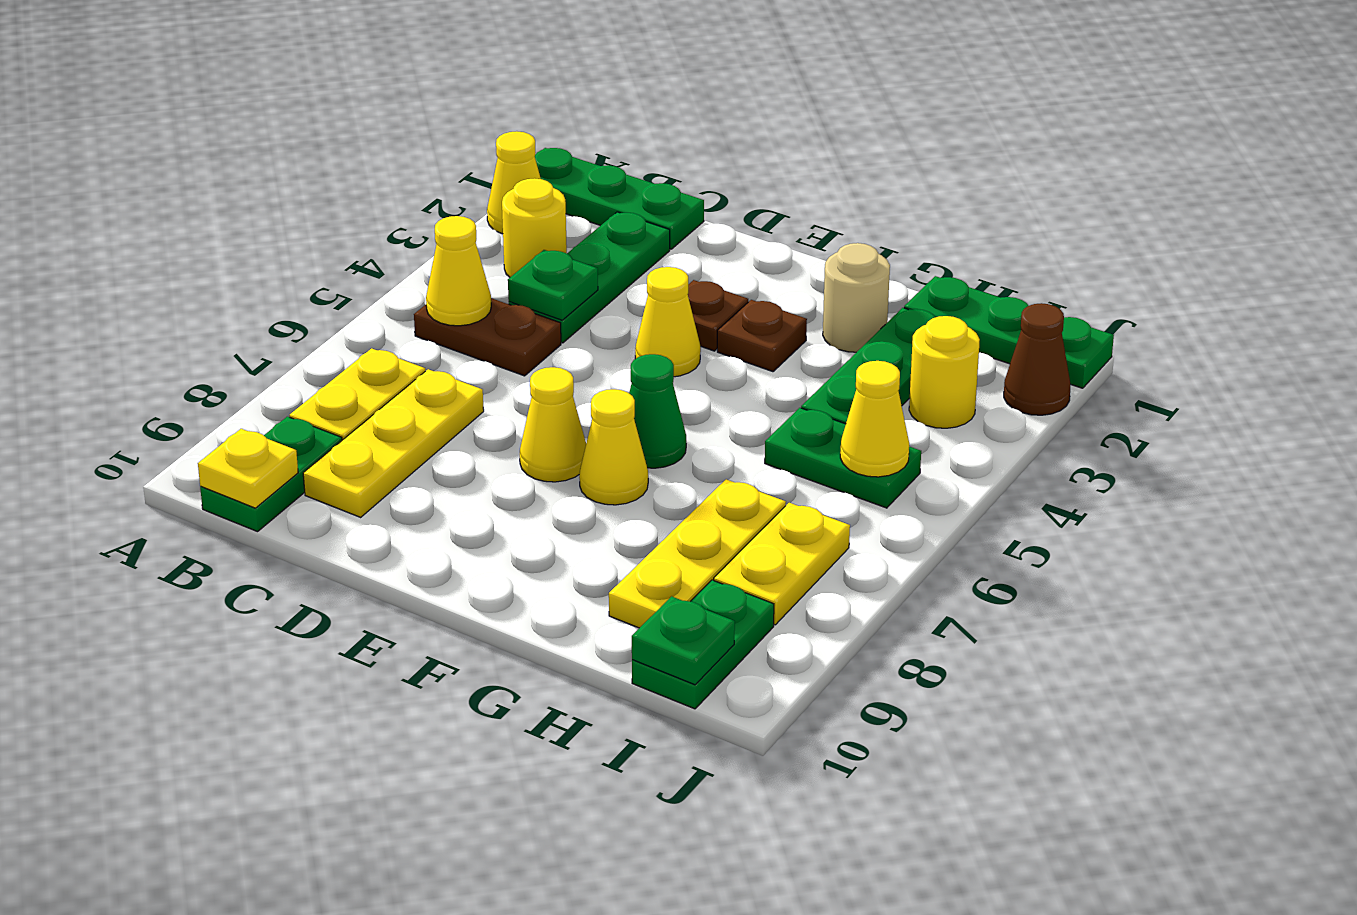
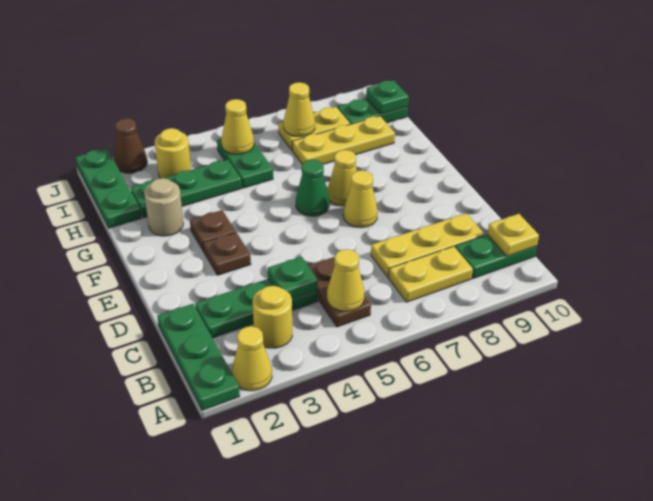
yellow 1x1 cone [635,267,701,377] -> yellow 1x1 cone moved to [284,82,315,136]

